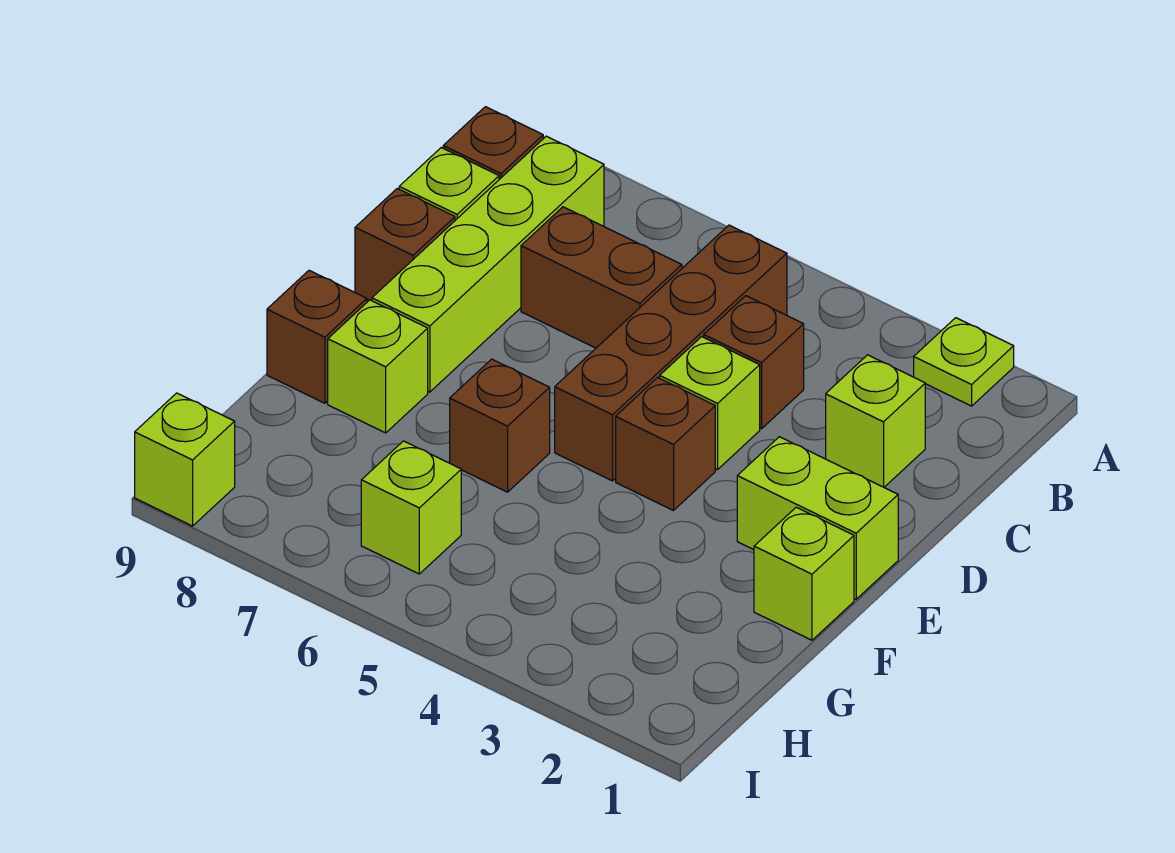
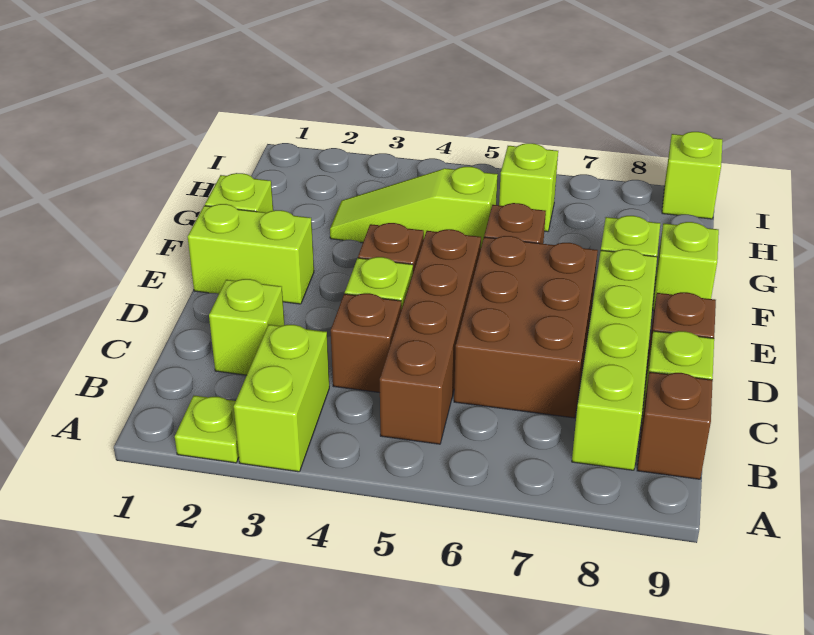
none -> lime 1x2 brick [234,325,329,472]
brown 1x2 brick [521,207,682,348] -> brown 2x3 brick [454,236,598,418]
brown 1x1 brick [267,270,367,403] -> lime 1x1 brick [653,222,719,310]
none -> lime 1x3 slope [330,167,498,246]

